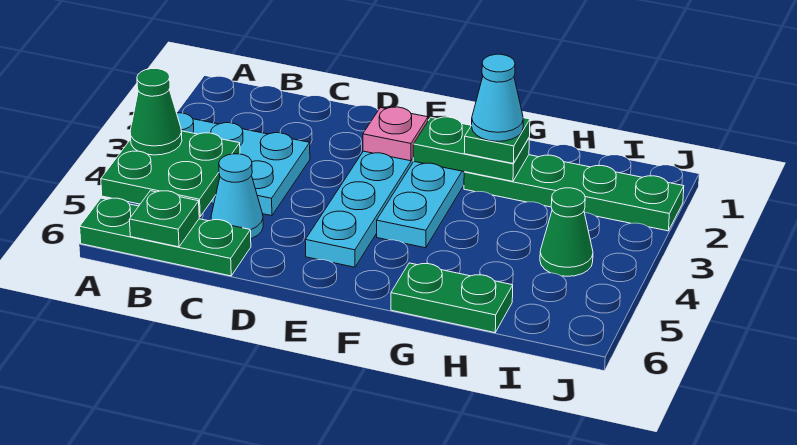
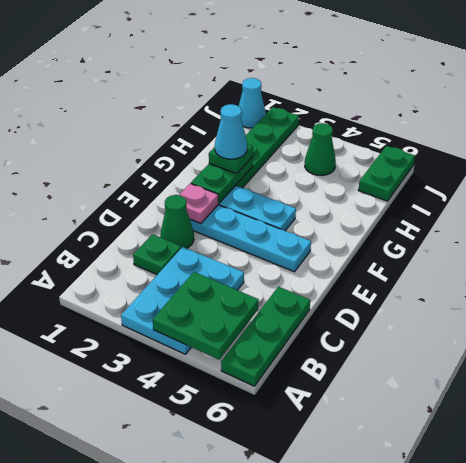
green 1x1 cone [130,69,182,155] -> green 1x1 cone moved to [160,195,194,248]
green 1x1 plate [129,191,199,247] -> green 1x1 plate moved to [133,234,181,275]
cyan 1x1 cone [211,154,263,239] -> cyan 1x1 cone moved to [239,78,266,128]
green 1x2 plate [391,263,513,333] -> green 1x2 plate moved to [358,146,415,201]

